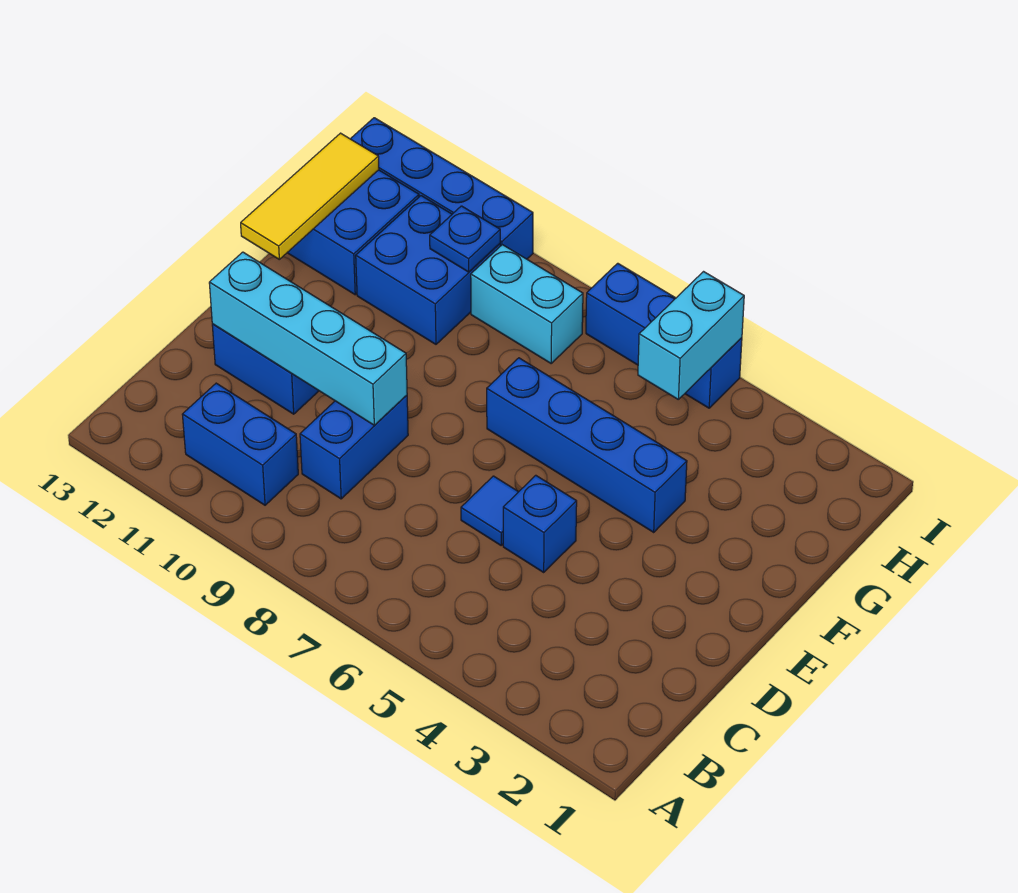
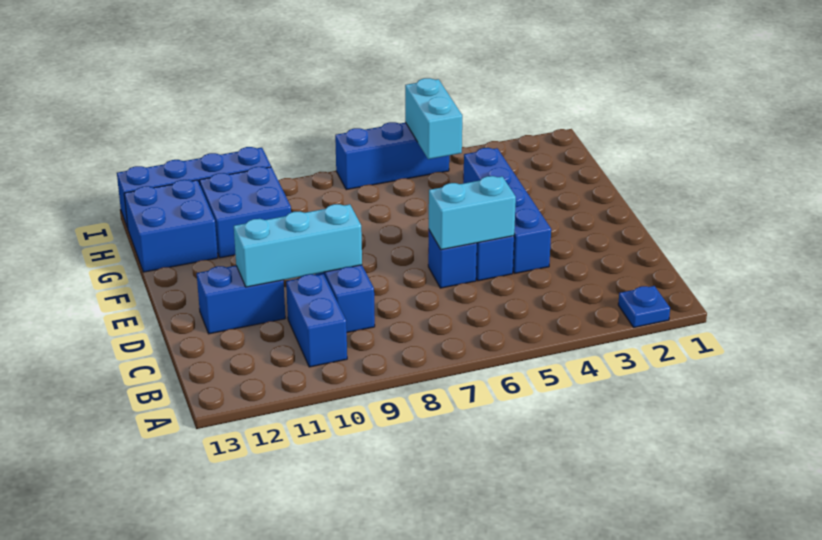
blue 1x2 brick [182,383,298,505] -> blue 1x2 brick turned to [286,274,347,367]
blue 1x1 tile [461,476,518,545] -> blue 1x1 brick [428,230,477,288]
cyan 1x4 brick [209,252,407,425] -> cyan 1x3 brick [234,204,362,287]
blue 1x4 brick [487,358,687,532] -> blue 1x4 brick turned to [463,148,551,273]
yellow 1x3 tile [241,133,379,259] -> none
cyan 1x2 brick [471,245,583,363] -> cyan 1x2 brick moved to [429,176,516,250]
blue 1x1 plate [430,206,500,272] -> blue 1x1 plate moved to [618,286,670,327]

